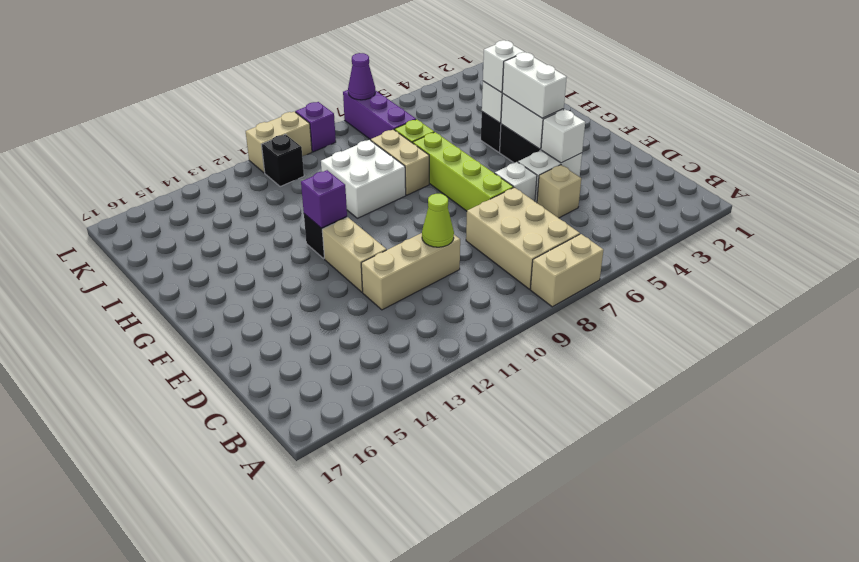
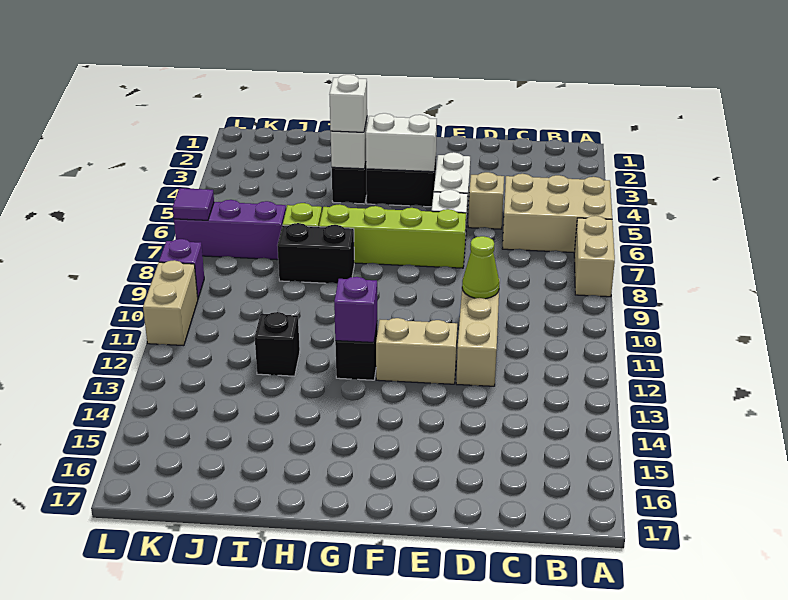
tan 2x3 brick [466,187,580,289] -> tan 2x3 brick moved to [502,174,612,253]
white 1x1 brick [541,109,585,163] -> none
white 1x2 brick [502,52,567,118] -> none
tan 1x2 brick [371,129,429,195] -> black 1x2 brick [277,223,354,284]
white 2x2 brick [321,140,406,218] -> none
black 1x1 brick [262,134,304,187] -> black 1x1 brick moved to [255,312,300,376]
purple 1x1 cone [348,53,375,100] -> purple 1x1 tile [173,188,214,220]

